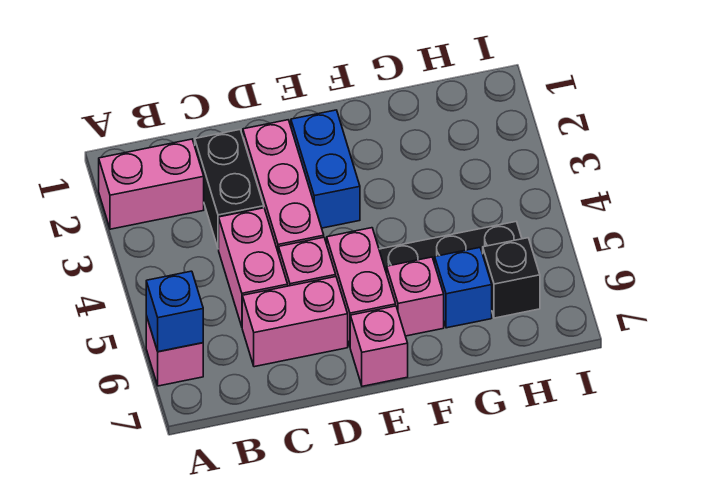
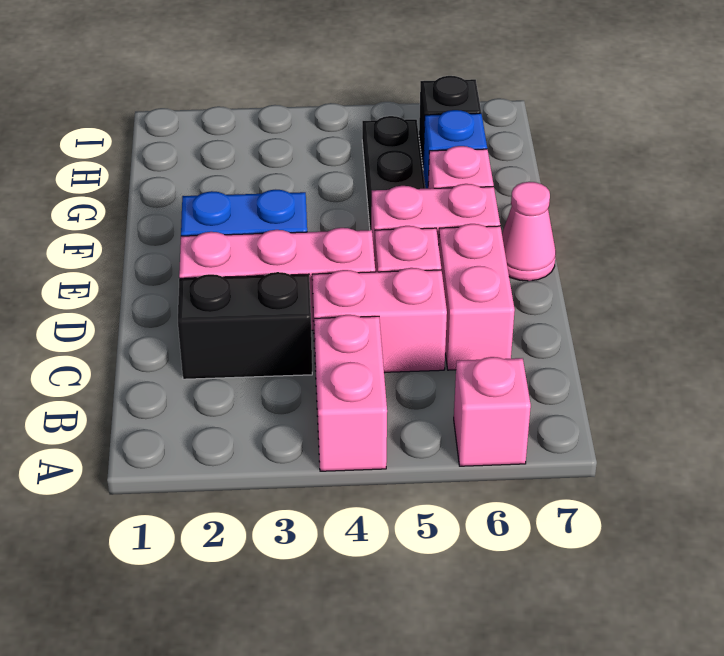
pink 1x2 brick [99,139,204,229] -> pink 1x2 brick moved to [314,315,387,471]
blue 1x1 brick [146,271,203,352] -> none
pink 1x1 brick [350,306,408,386] -> pink 1x1 cone [502,182,556,281]

